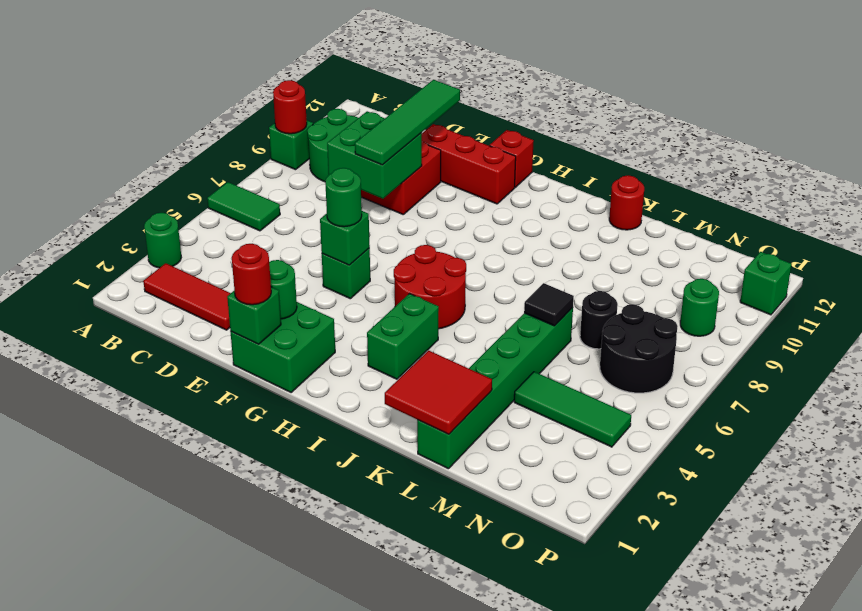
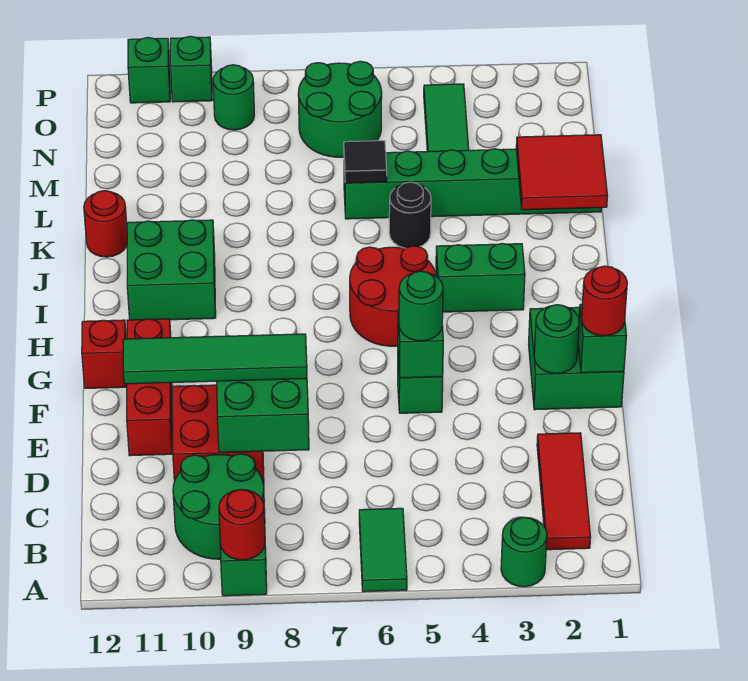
none -> green 2x2 brick [127,220,216,320]
black 1x1 round brick [580,291,618,349] -> black 1x1 round brick moved to [389,182,431,248]
black 2x2 round brick [600,304,677,393] -> green 2x2 round brick [298,61,382,157]
none -> green 1x1 brick [170,36,212,102]

